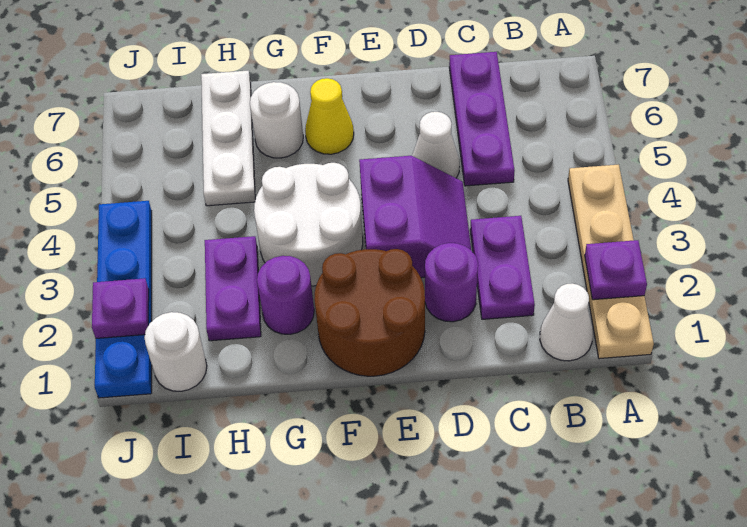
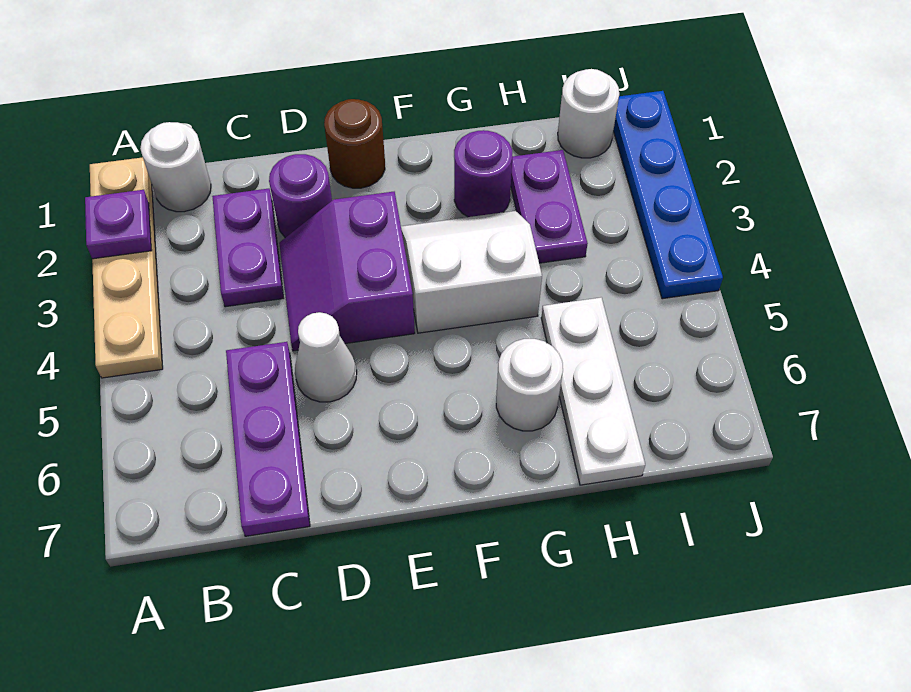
white 1x1 cone [540,283,593,361] -> white 1x1 round brick [140,122,211,212]
brown 2x2 round brick [314,249,425,376] -> brown 1x1 round brick [324,99,385,188]
white 2x2 round brick [254,163,363,286] -> white 2x2 slope [401,211,542,333]
yellow 1x1 cone [305,78,354,154] -> none
purple 1x1 plate [92,278,149,338] -> none

